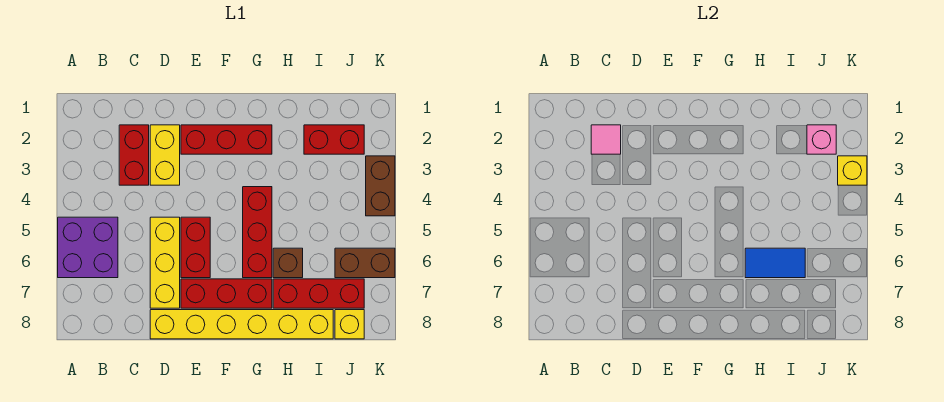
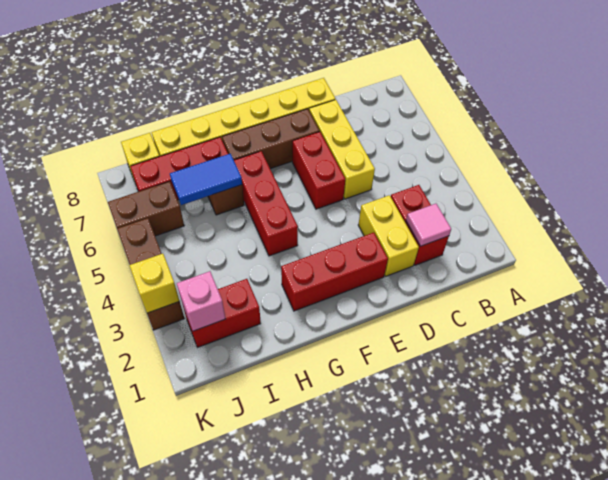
purple 2x2 brick [58,217,118,278] -> none
red 1x3 brick [181,279,272,308] -> brown 1x3 brick [222,109,320,169]
brown 1x2 brick [366,156,395,216] -> brown 1x3 brick [117,218,184,330]

